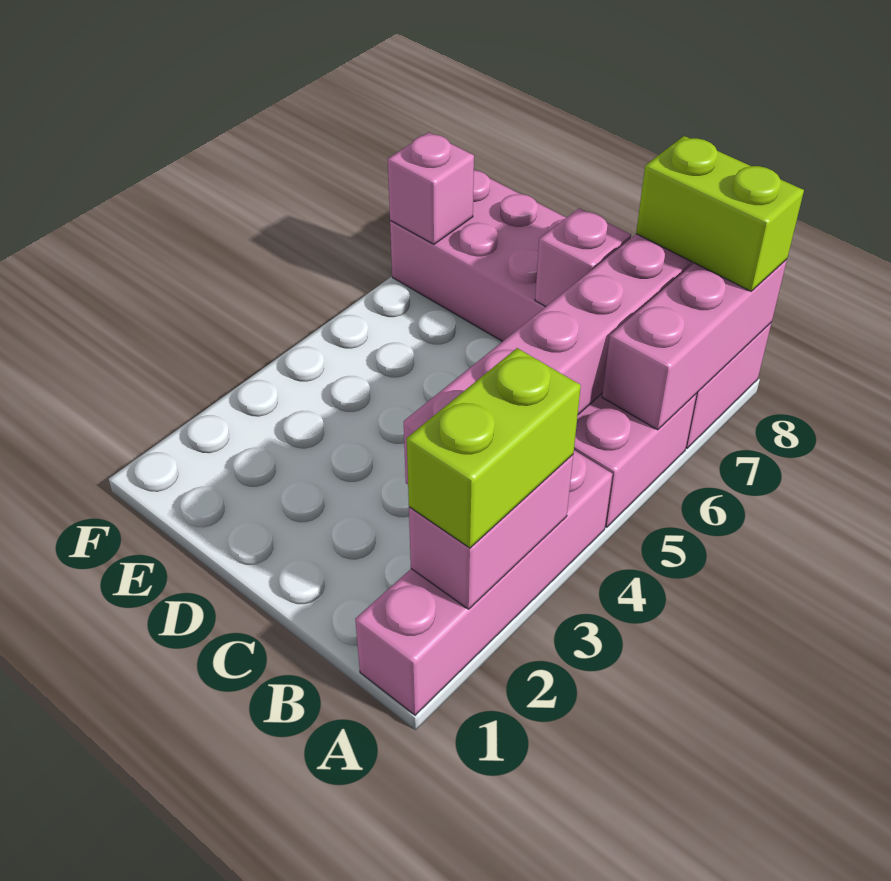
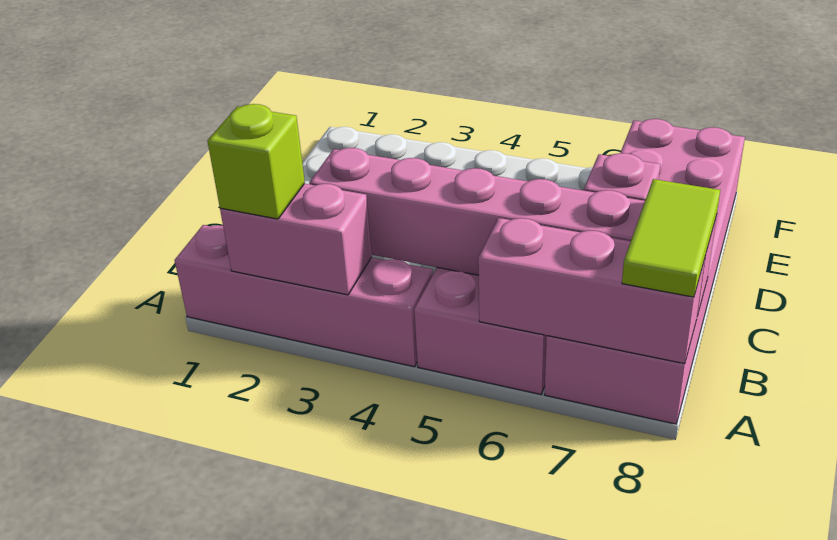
lime 1x2 brick [407,348,581,548] -> lime 1x1 brick [207,104,305,219]
lime 1x2 brick [636,136,804,291] -> lime 1x2 tile [622,179,720,297]
pink 1x1 brick [388,132,474,244] -> none

